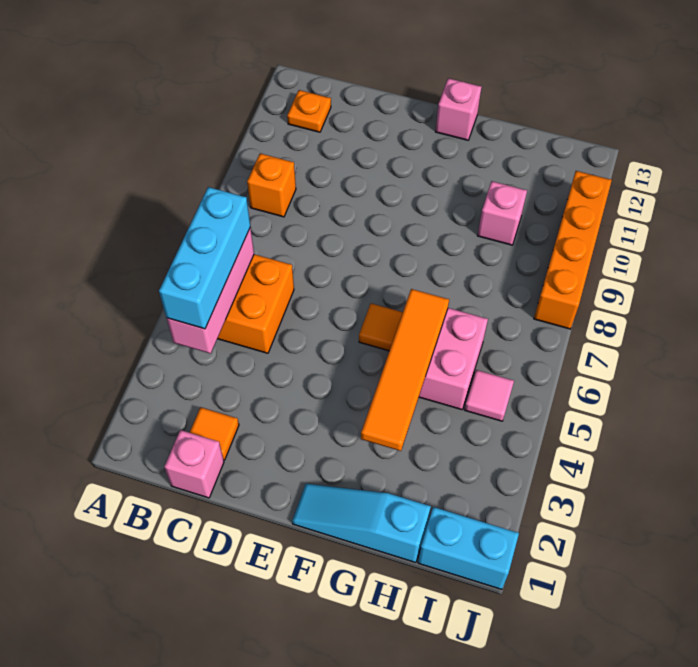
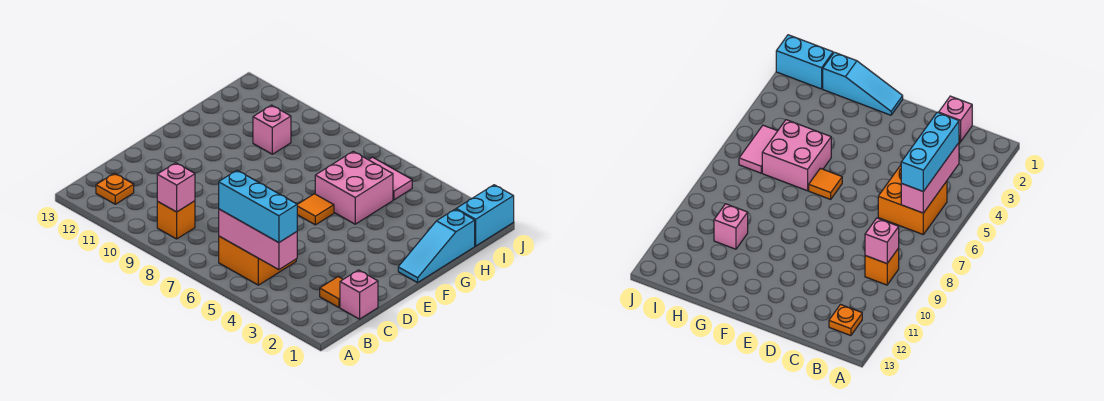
pink 1x1 brick [436,78,481,140] -> pink 1x1 brick moved to [157,163,195,212]
orange 1x4 tile [361,289,449,451] -> none
pink 1x1 tile [465,370,514,421] -> pink 1x2 tile [369,157,412,200]
orange 1x4 brick [534,171,612,329] -> none

